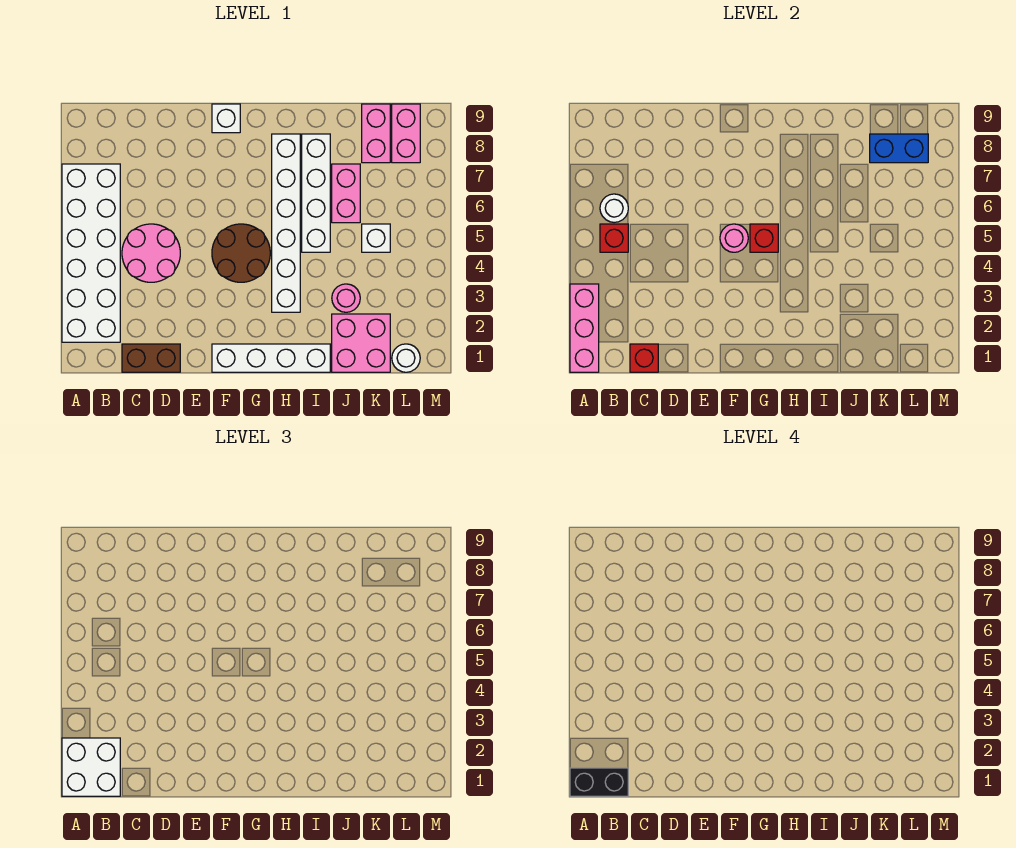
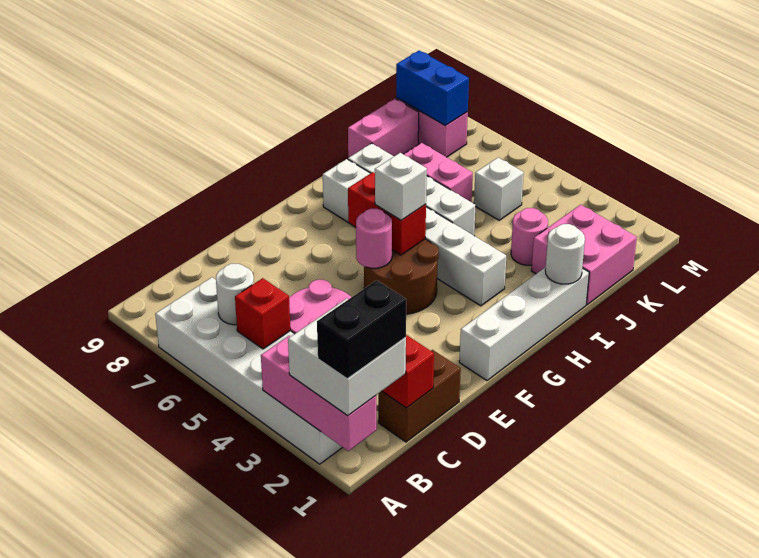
white 1x1 brick [212,104,240,133] -> white 1x1 brick moved to [375,153,427,220]
red 1x1 brick [750,224,778,252] -> red 1x2 brick [348,172,426,255]
pink 1x2 brick [362,104,390,163] -> pink 1x2 brick turned to [348,99,419,158]
blue 1x2 brick [870,134,928,163] -> blue 1x2 brick turned to [396,51,469,126]
white 1x1 round brick [392,344,420,372] -> white 1x1 round brick moved to [545,224,585,284]

